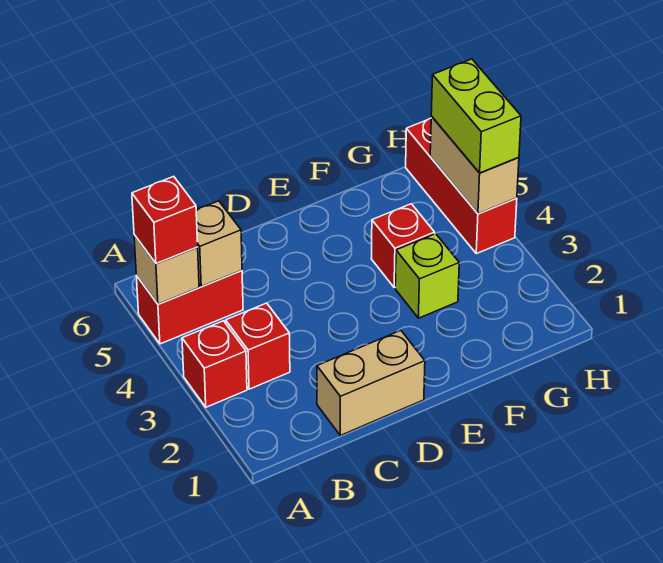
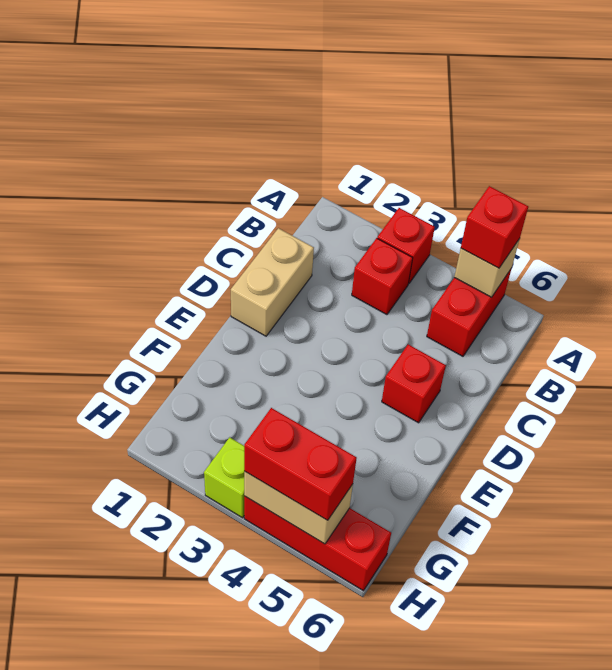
tan 1x1 brick [196,201,242,287] -> none
lime 1x1 brick [395,234,459,318] -> lime 1x1 brick moved to [204,437,244,518]
red 1x1 brick [371,204,435,288] -> red 1x1 brick moved to [382,344,446,423]
lime 1x2 brick [431,59,521,173] -> red 1x2 brick [244,408,357,520]

